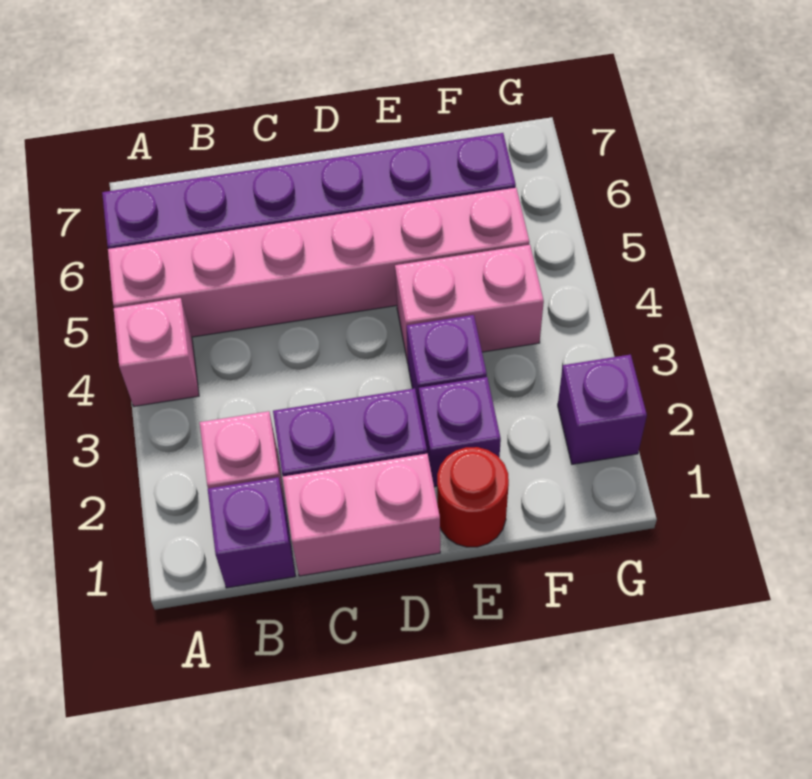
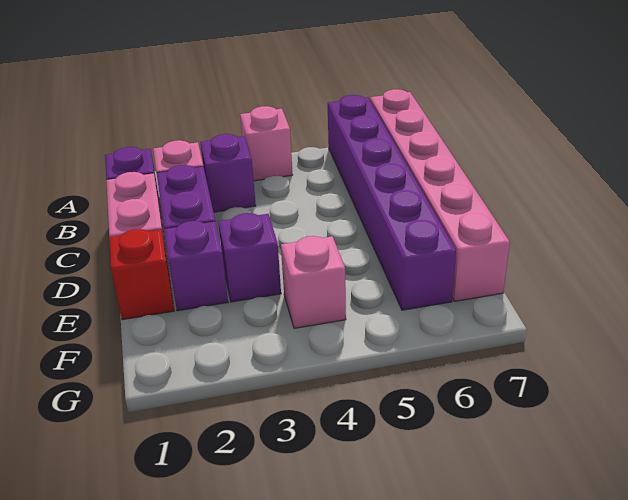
pink 1x6 brick [108,188,529,337] -> pink 1x6 brick moved to [370,89,510,301]
red 1x1 round brick [437,447,509,547] -> red 1x1 brick [109,229,174,320]
pink 1x2 brick [395,245,544,363] -> pink 1x1 brick [281,236,346,328]
purple 1x1 brick [558,355,647,464] -> purple 1x1 brick moved to [200,134,256,212]

